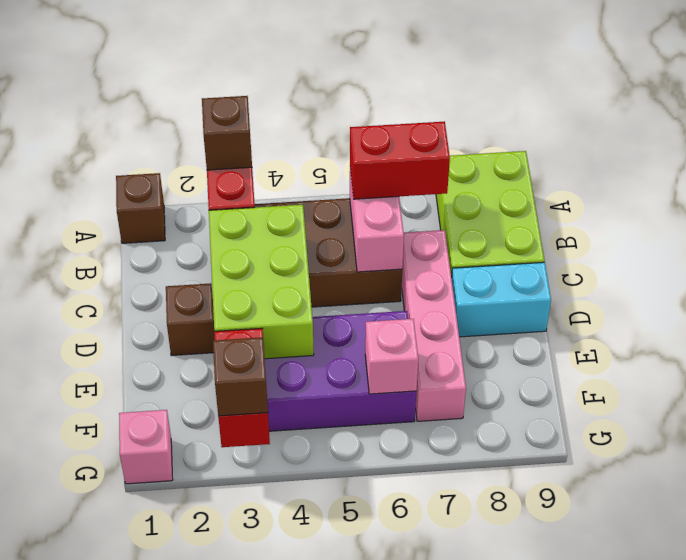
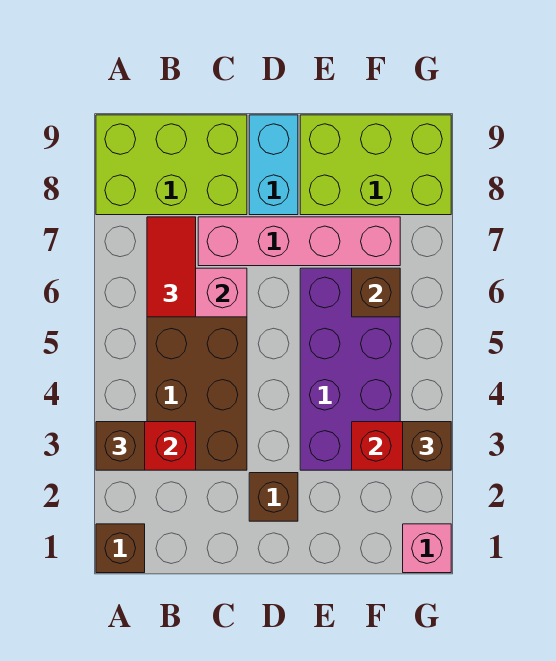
red 1x2 brick [350,122,450,199] -> red 1x2 tile [147,217,196,317]
lime 2x3 brick [209,205,314,359] -> lime 2x3 brick moved to [300,115,451,215]
pink 1x1 brick [365,319,418,394] -> brown 1x1 brick [352,268,400,317]

